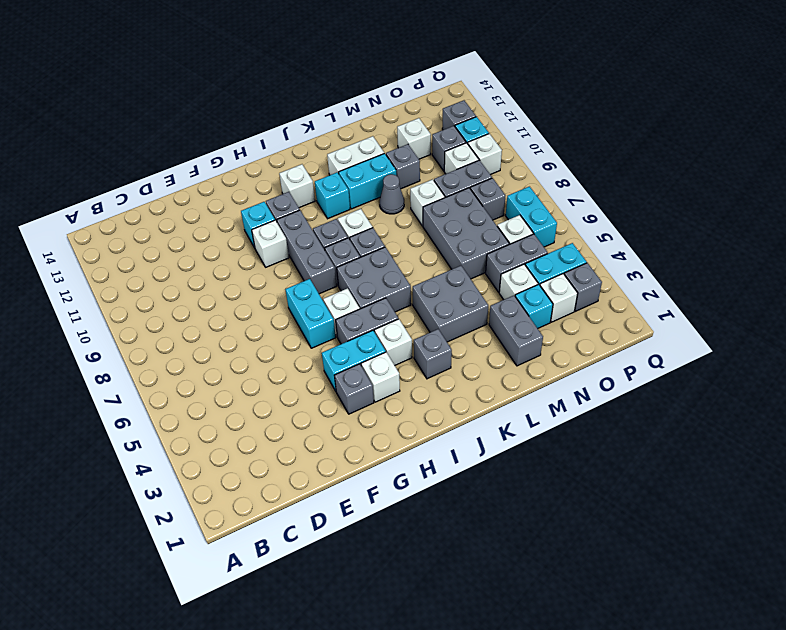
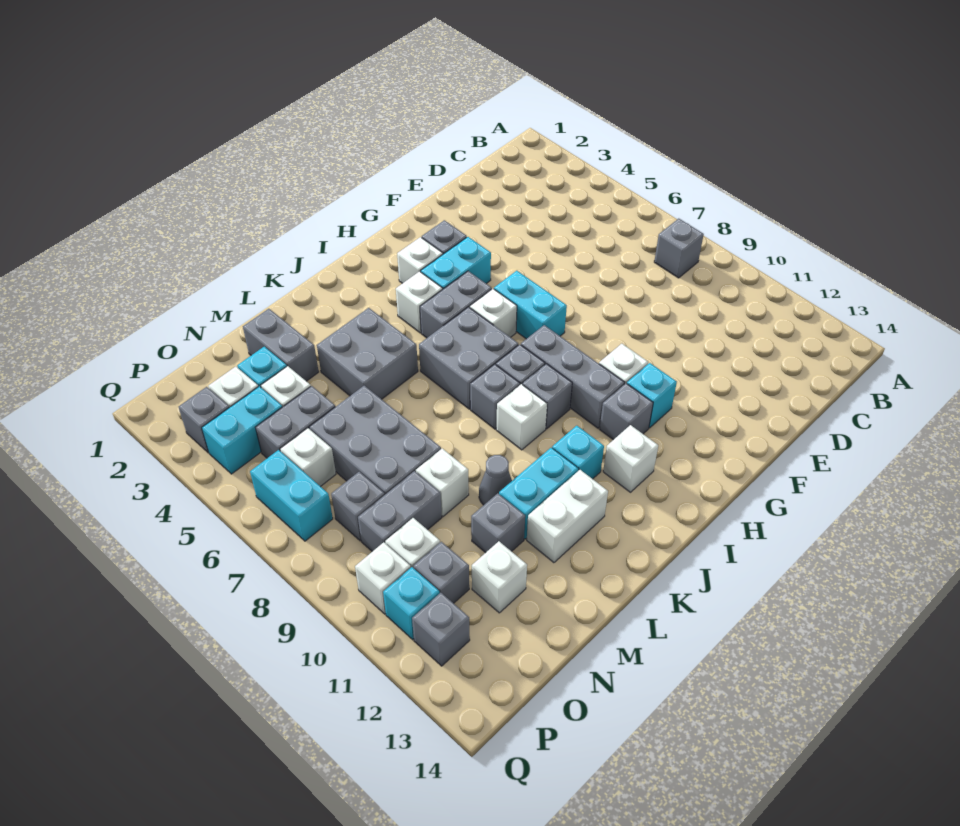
grey 1x1 brick [414,329,452,379] -> grey 1x1 brick moved to [654,219,704,278]

